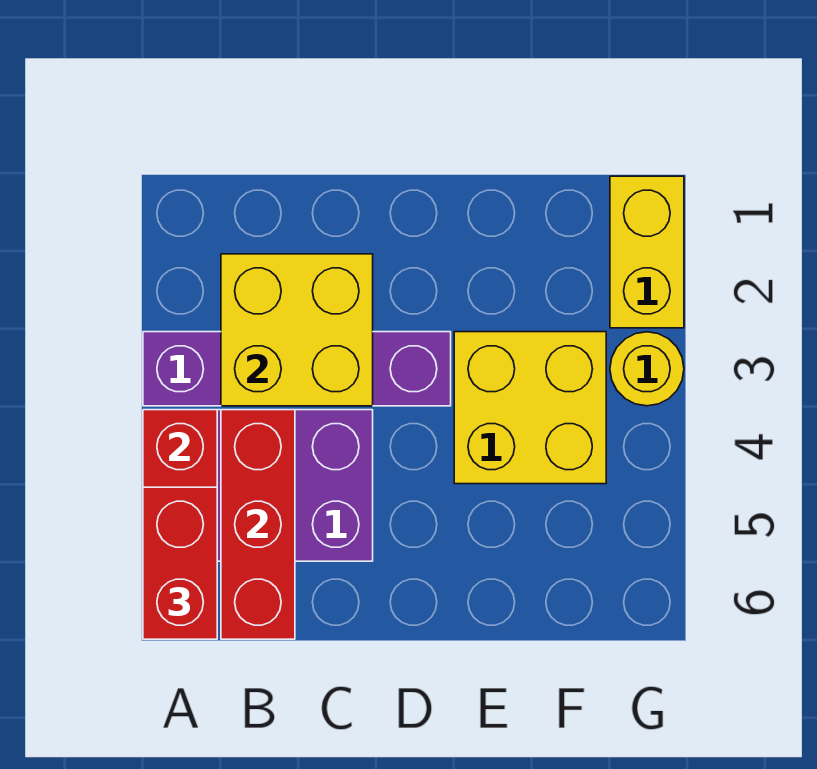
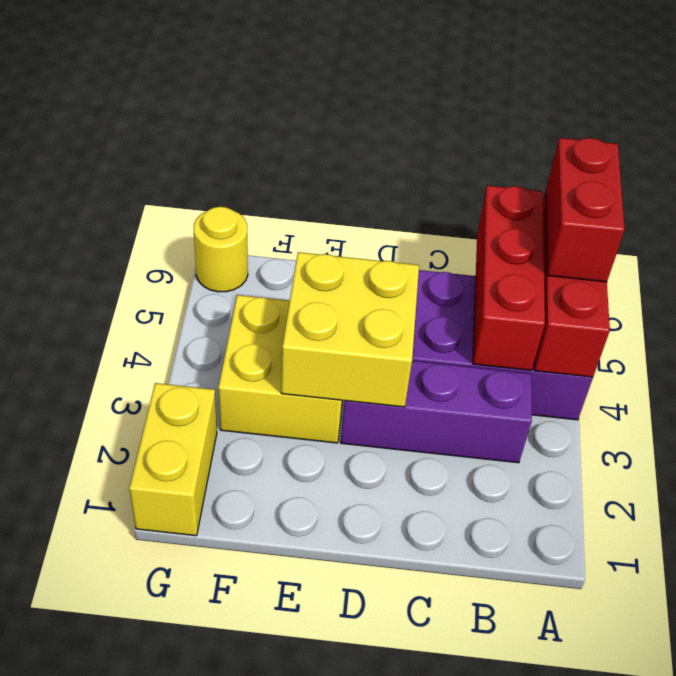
purple 1x4 brick [143,332,451,406] -> purple 1x3 brick [341,361,532,463]
yellow 2x2 brick [221,254,373,406] -> yellow 2x2 brick moved to [281,252,419,407]
yellow 1x1 round brick [610,332,684,406] -> yellow 1x1 round brick moved to [194,207,248,292]

